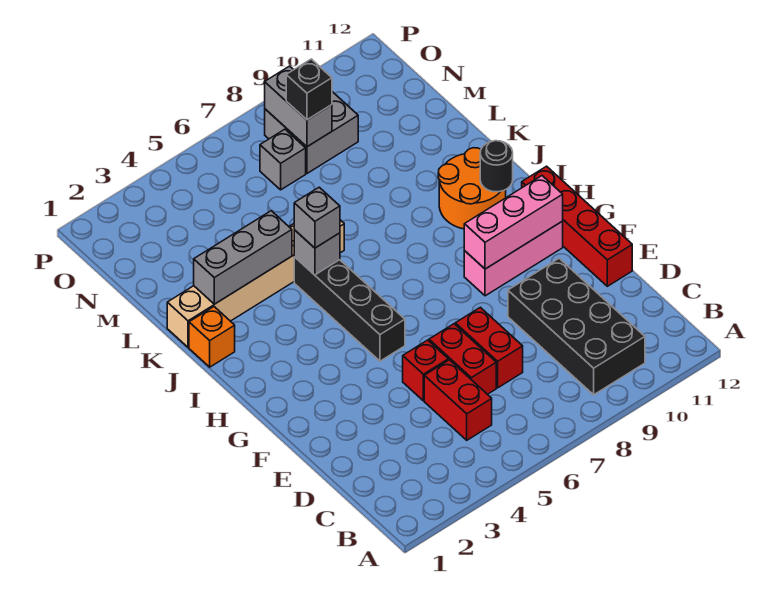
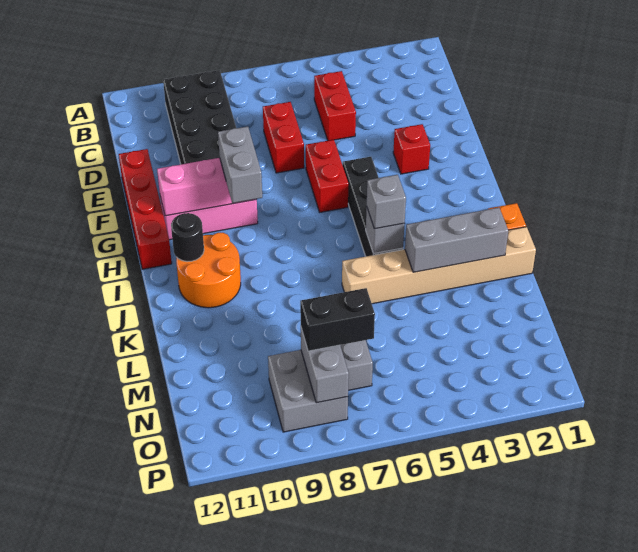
red 1x2 brick [429,324,496,394] -> red 1x2 brick moved to [306,140,348,212]
red 1x1 brick [403,340,448,401] -> red 1x1 brick moved to [393,124,430,174]
none -> grey 1x2 brick [218,126,262,203]
black 1x1 brick [286,59,332,120] -> black 1x2 brick [300,288,375,351]

